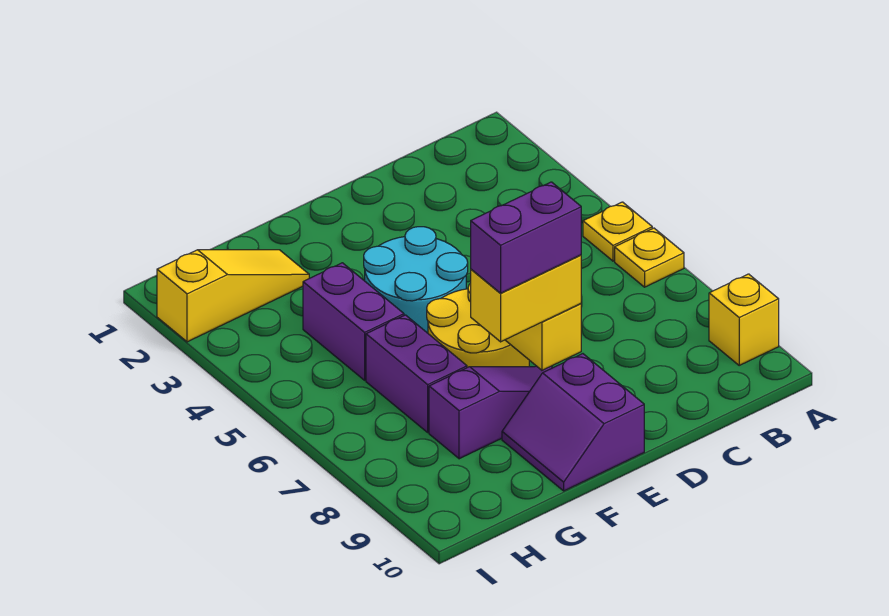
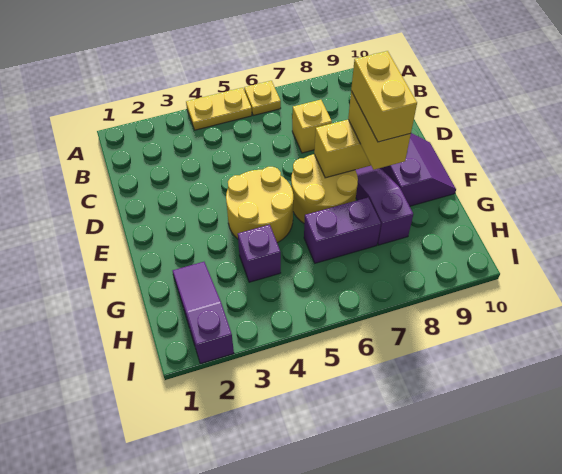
yellow 1x1 plate [583,202,652,261] -> yellow 1x2 plate [186,88,252,130]
yellow 1x1 brick [709,274,779,365] -> yellow 1x1 brick moved to [292,100,332,153]
cyan 2x2 round brick [364,227,468,333] -> yellow 2x2 round brick [226,167,293,243]
purple 1x2 brick [471,182,581,293] -> yellow 1x2 brick [351,51,417,142]
purple 2x2 slope [502,354,644,491] -> purple 2x2 slope turned to [382,133,456,206]
yellow 1x3 slope [157,250,309,342] -> purple 1x3 slope [173,262,234,364]
purple 1x2 brick [303,263,404,380] -> purple 1x1 brick [238,225,281,282]

